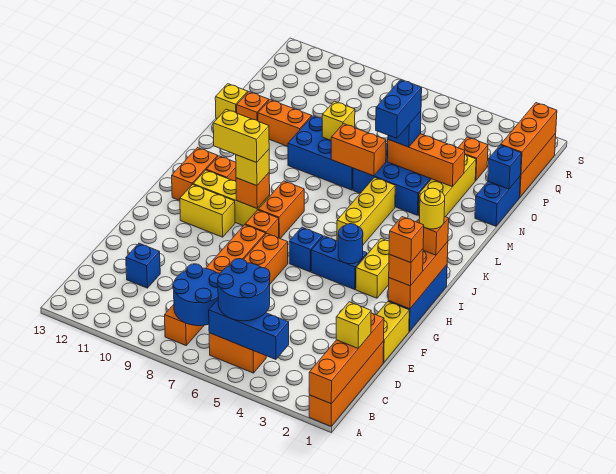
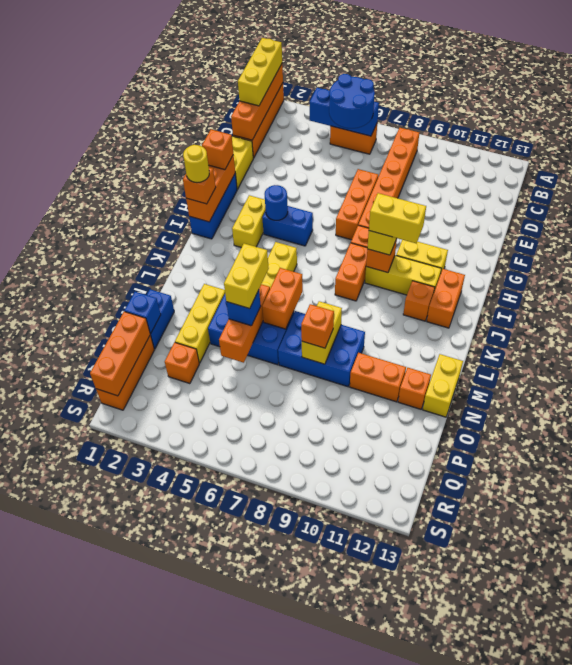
blue 2x2 round brick [173,264,220,326] -> none
yellow 1x1 brick [336,302,371,348] -> yellow 1x3 brick [238,38,282,106]
blue 1x1 brick [126,243,160,288] -> none
orange 1x1 brick [389,217,424,263] -> orange 1x1 brick moved to [301,304,334,348]
blue 1x1 brick [289,227,323,272] -> none
blue 1x2 brick [376,80,422,138] -> yellow 1x2 brick [224,244,269,308]
orange 1x2 brick [331,124,386,176] -> orange 1x2 brick turned to [262,268,303,329]
orange 1x3 brick [387,134,465,187] -> orange 1x3 brick turned to [219,284,270,363]
yellow 1x1 brick [322,101,355,140] -> yellow 1x2 brick [302,301,342,364]
yellow 1x1 brick [215,84,248,119] -> yellow 1x2 brick [423,354,463,417]

